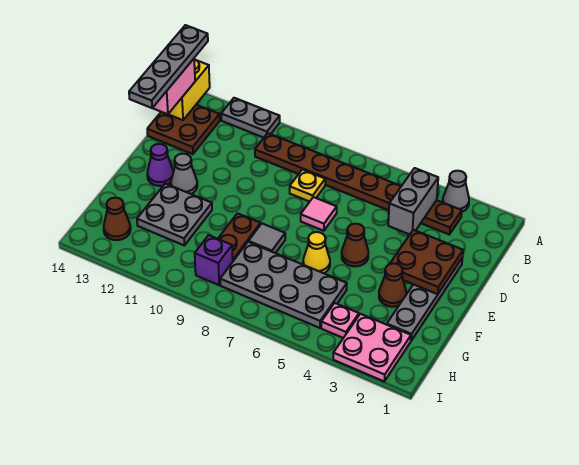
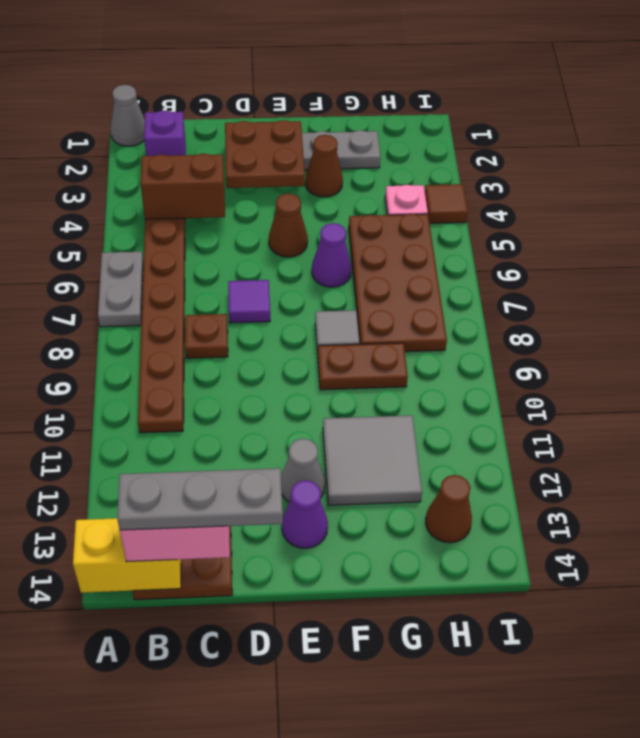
grey 1x1 cone [443,171,469,212] -> grey 1x1 cone moved to [110,85,145,146]
grey 1x2 plate [221,98,280,138] -> grey 1x2 plate moved to [98,252,143,327]
grey 1x4 plate [129,25,208,108] -> grey 1x3 plate [117,468,283,530]
grey 1x2 brick [388,168,438,234] -> brown 1x2 brick [141,154,225,219]
yellow 1x1 plate [290,170,325,202] -> brown 1x1 plate [185,314,228,358]
pink 1x1 tile [301,197,337,231] -> purple 1x1 tile [228,280,270,323]
yellow 1x1 cone [303,232,330,273] -> purple 1x1 cone [312,223,351,287]
grey 2x2 plate [137,184,212,245] -> grey 2x2 tile [323,415,422,505]
grey 2x4 plate [220,242,347,328] -> brown 2x4 plate [349,214,447,352]
pink 2x2 plate [333,314,411,381] -> none
purple 1x1 brick [195,235,233,285] -> purple 1x1 brick moved to [144,110,186,156]
none -> brown 1x1 tile [425,184,468,223]

